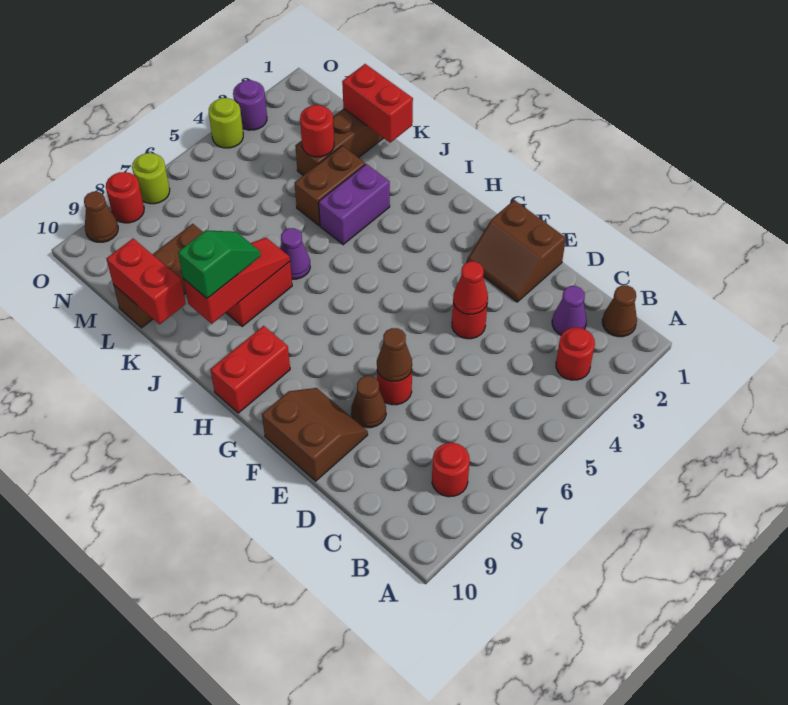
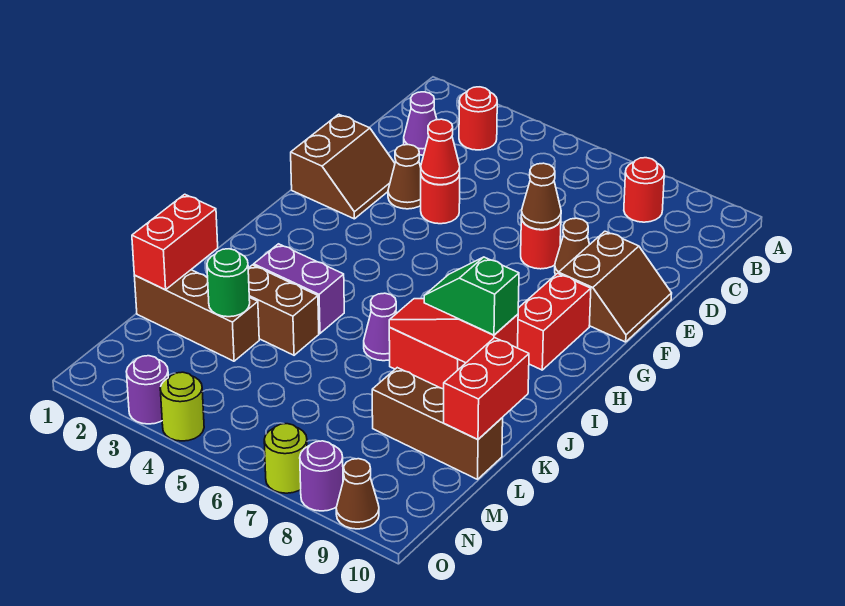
brown 1x1 cone [602,285,637,337] -> brown 1x1 cone moved to [388,145,421,209]
brown 2x2 slope [262,388,368,481] -> brown 2x2 slope turned to [559,231,672,342]
red 1x2 brick [210,326,290,413] -> red 1x2 brick turned to [518,273,591,370]
red 1x1 round brick [300,105,334,157] -> green 1x1 round brick [207,249,250,317]
red 1x1 round brick [106,172,144,223] -> purple 1x1 round brick [300,441,343,511]

